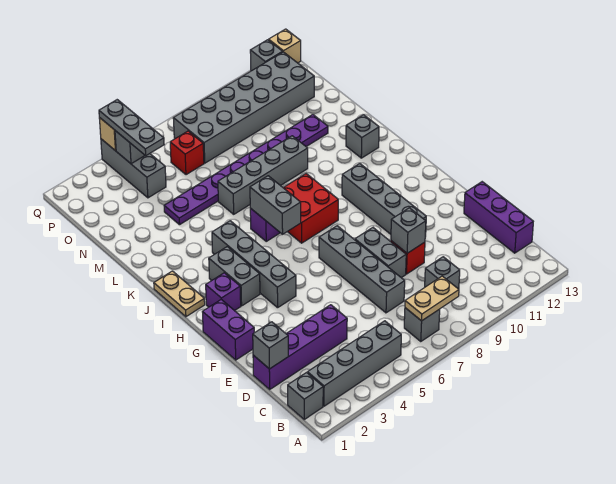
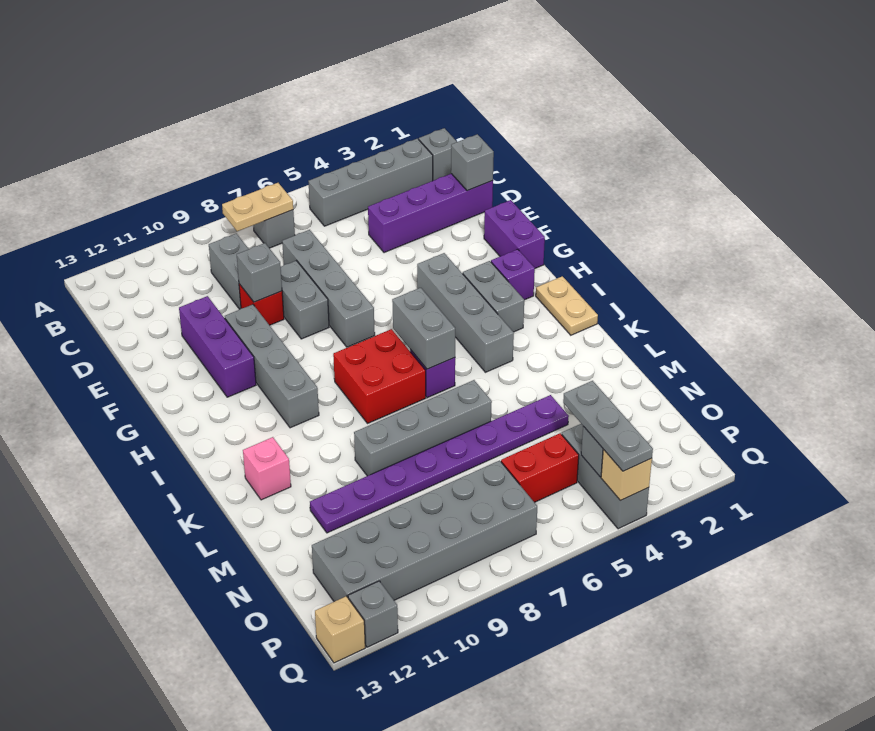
grey 1x1 brick [425,257,460,289] -> grey 1x2 brick [209,233,248,309]
purple 1x3 brick [464,182,533,253] -> purple 1x3 brick moved to [179,296,256,397]
grey 1x1 brick [346,115,379,158] -> pink 1x1 brick [243,437,291,500]
red 1x1 brick [170,131,204,175] -> red 1x2 brick [501,433,579,502]

